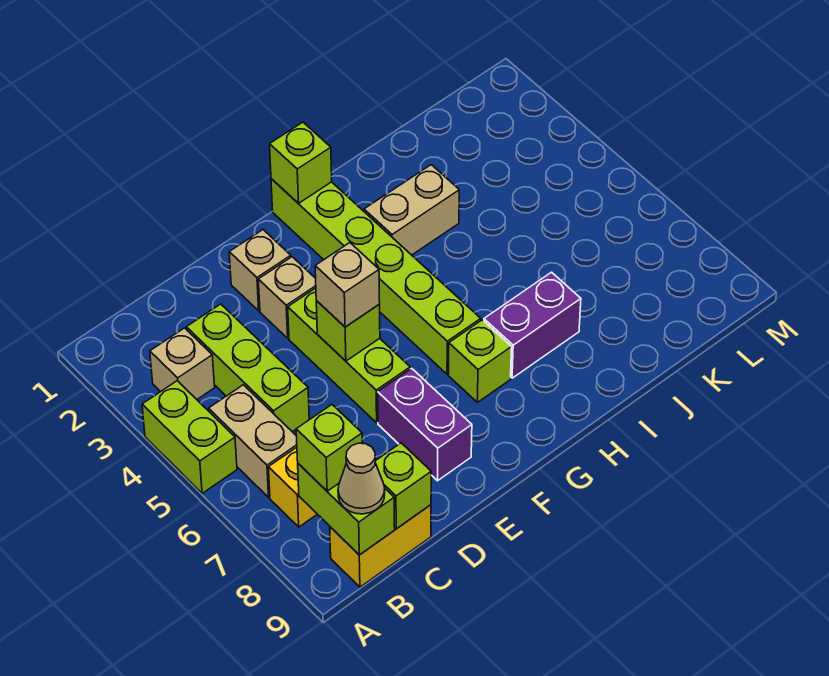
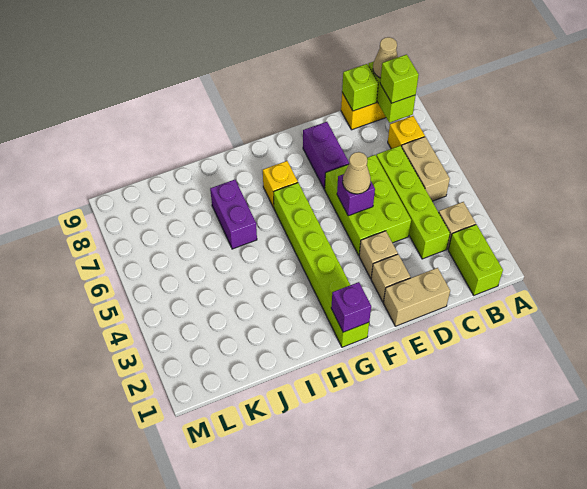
lime 1x2 brick [142,381,237,493] -> lime 1x2 brick moved to [448,224,503,295]
lime 1x3 brick [186,304,309,432] -> lime 1x4 brick [376,146,450,259]
lime 1x3 brick [288,288,410,423] -> lime 2x3 brick [325,155,411,255]
lime 1x1 brick [316,301,380,361] -> purple 1x1 brick [337,174,375,216]
tan 1x1 brick [315,243,380,327] -> tan 1x1 cone [343,152,371,194]
lime 1x1 brick [270,122,332,203] -> purple 1x1 brick [331,282,371,332]
lime 1x1 brick [448,320,512,402] -> yellow 1x1 brick [263,161,298,208]
tan 1x2 brick [364,165,459,255] -> tan 1x2 brick moved to [383,268,450,326]
purple 1x2 brick [484,272,581,378] -> purple 1x2 brick turned to [210,180,257,249]

